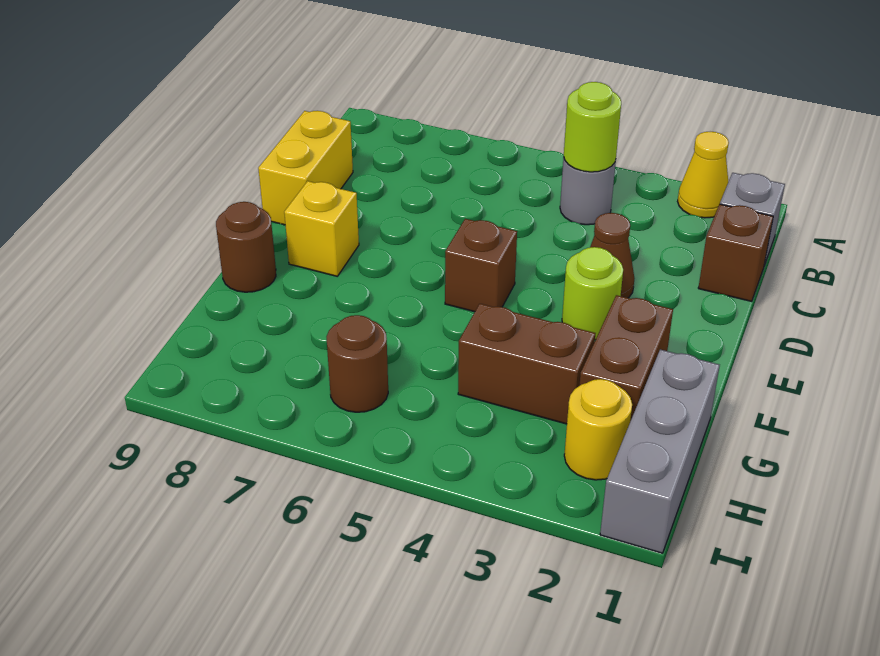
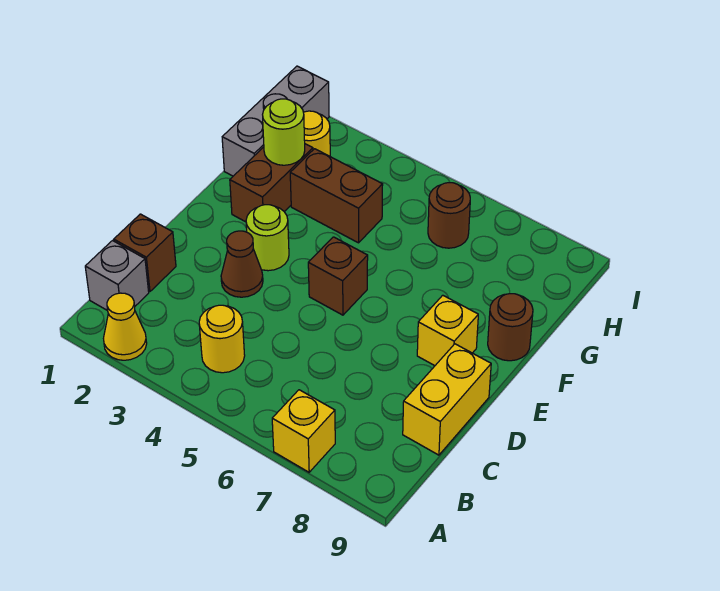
none -> yellow 1x1 brick [272,390,335,472]
grey 1x1 round brick [560,157,616,225] -> yellow 1x1 round brick [199,305,245,373]
lime 1x1 round brick [564,82,621,172] -> lime 1x1 round brick moved to [263,99,305,165]

